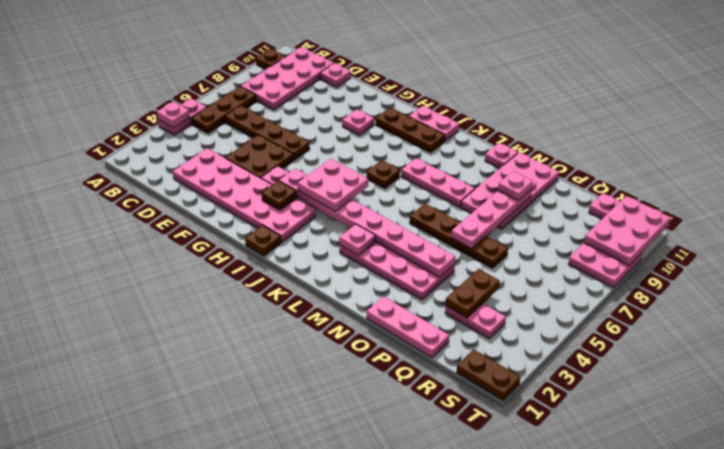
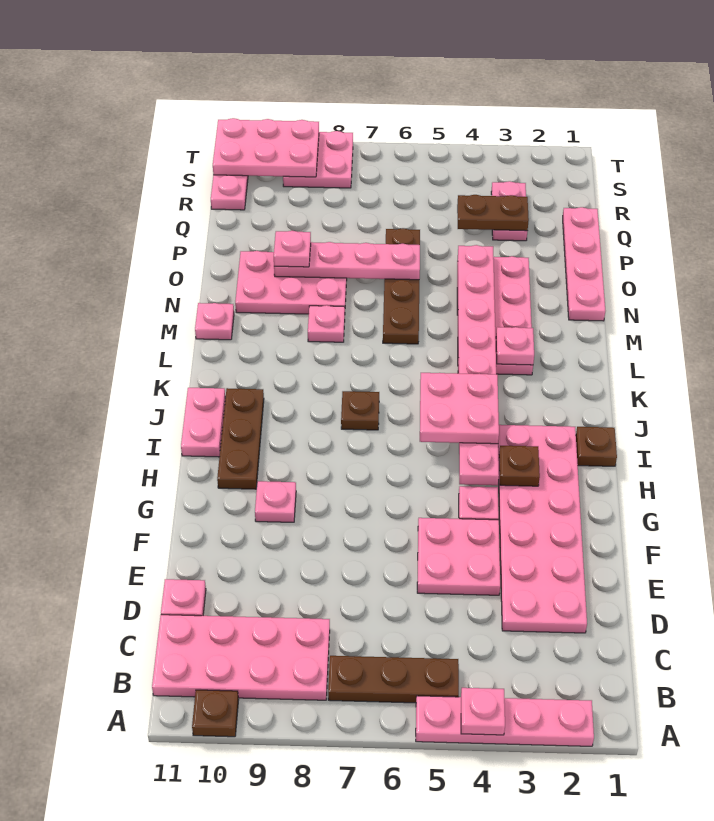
pink 1x2 plate [158,99,207,135] -> pink 1x4 plate [416,696,594,746]
brown 1x4 plate [225,106,310,160] -> none
brown 2x2 plate [226,135,293,178] -> pink 2x2 plate [417,518,500,595]
pink 1x3 plate [401,158,475,207] -> pink 1x1 plate [308,305,345,342]
pink 2x4 plate [461,153,559,229] -> pink 2x3 plate [235,251,347,314]
pink 1x3 plate [367,297,449,358] -> pink 1x4 plate [563,207,605,321]
brown 1x2 plate [457,349,520,401] -> none

